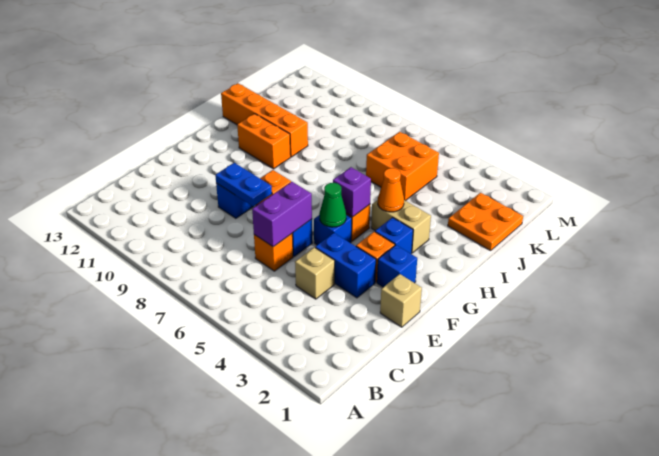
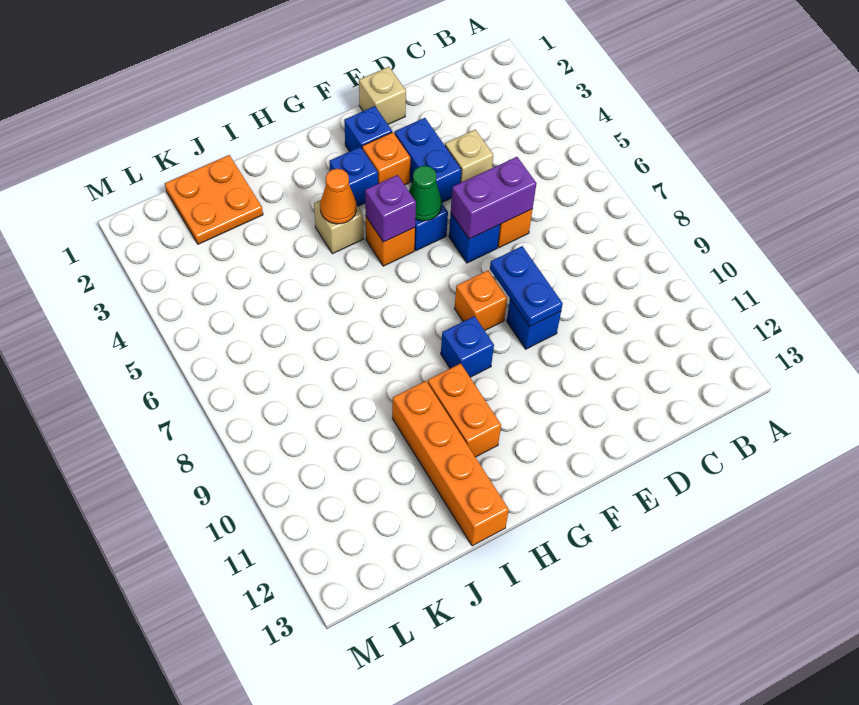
none -> blue 1x1 brick [441,316,494,377]
tan 1x2 brick [371,200,431,253] -> tan 1x1 brick [314,200,363,254]
orange 2x2 brick [366,132,439,201] -> none

